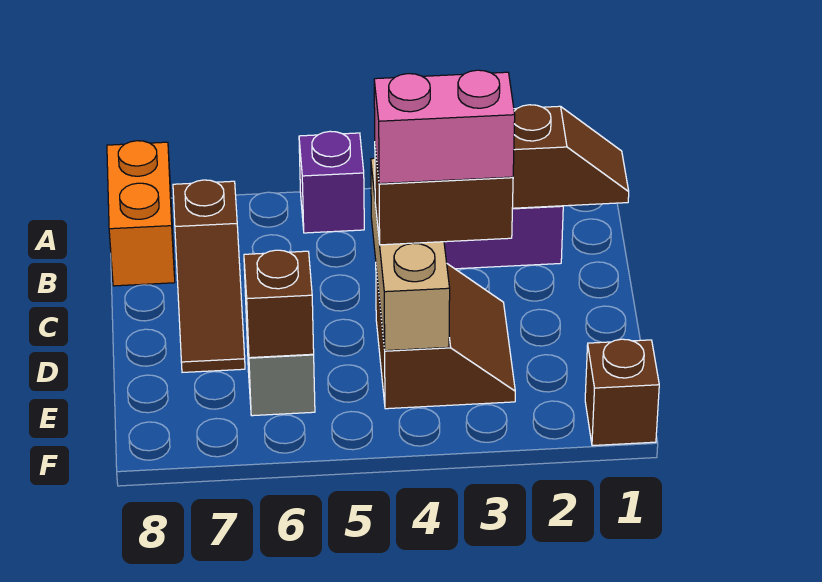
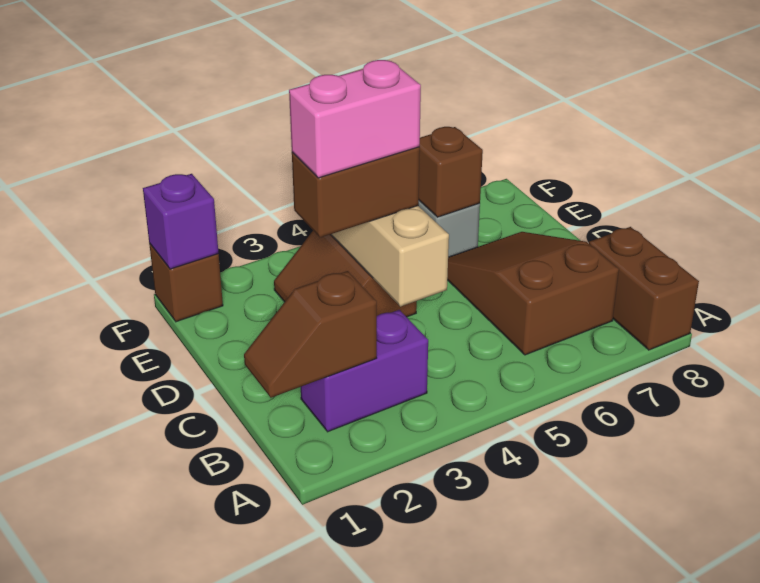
purple 1x1 brick [299,131,364,233] -> purple 1x1 brick moved to [143,174,219,269]
orange 1x2 brick [107,141,175,286] -> brown 1x2 brick [589,227,699,350]
brown 1x3 slope [173,180,245,372] -> brown 2x3 slope [447,232,619,355]

